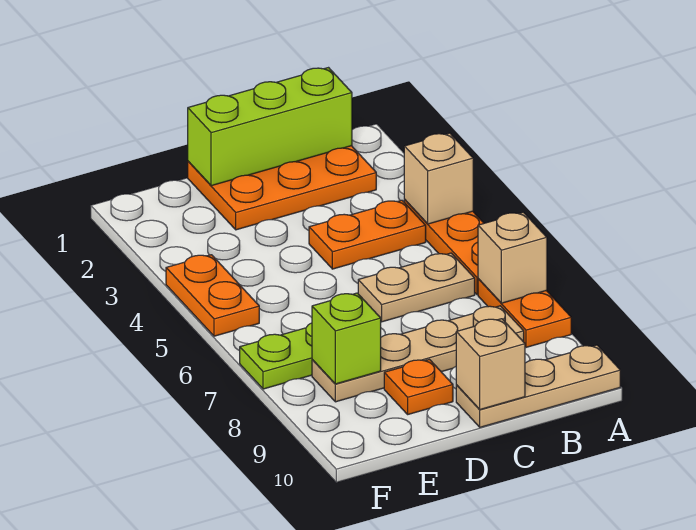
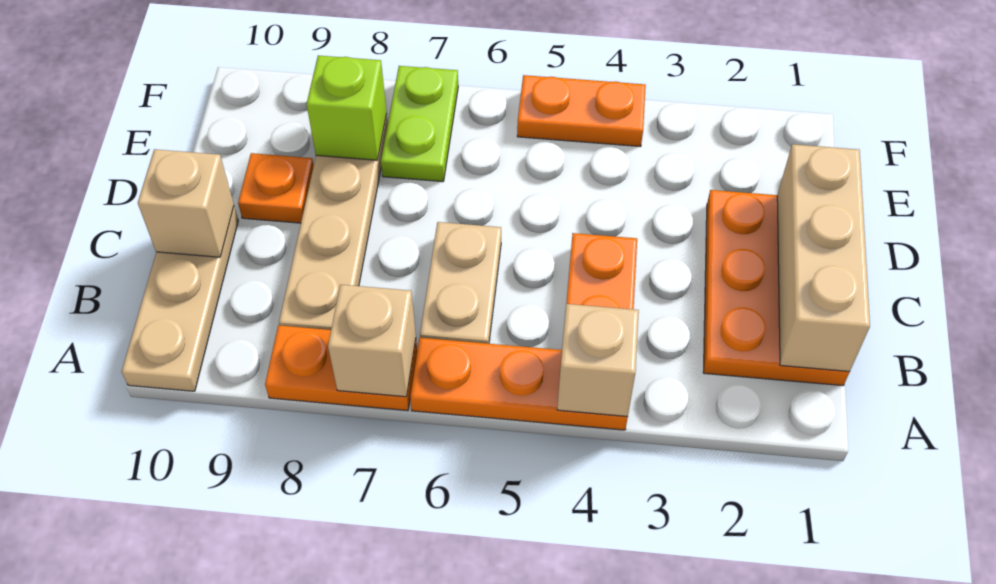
lime 1x3 brick [188,68,352,186] -> tan 1x3 brick [777,144,870,372]

